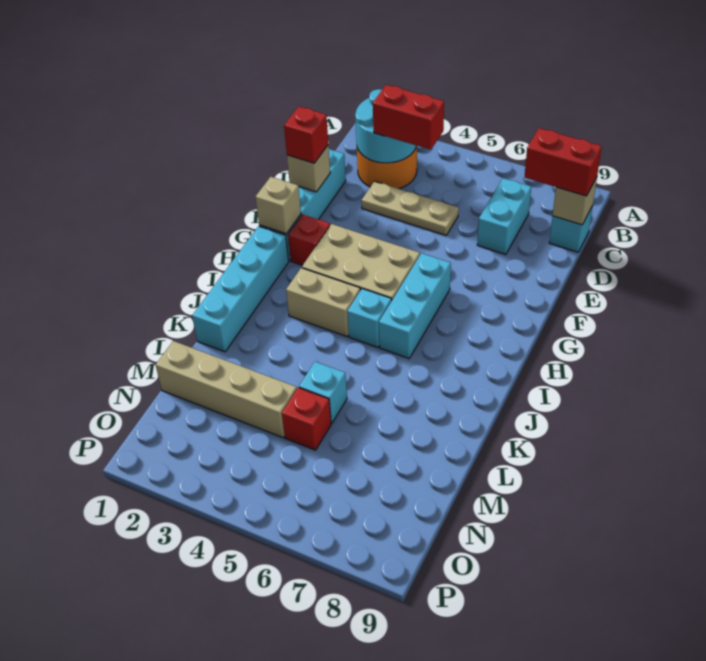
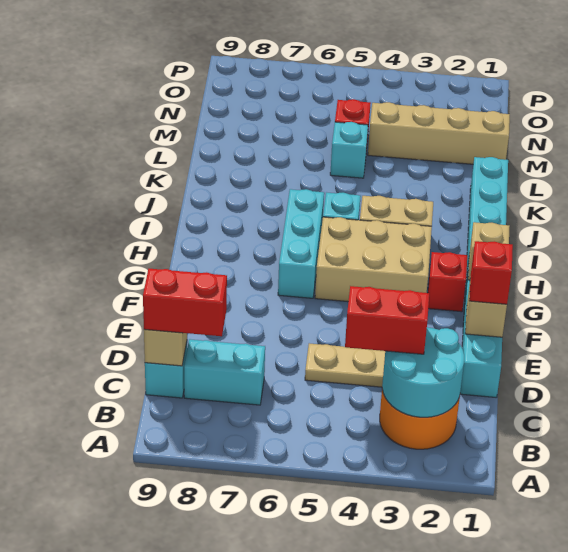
cyan 1x2 brick [477,178,531,254] -> cyan 1x2 brick turned to [184,339,265,405]

